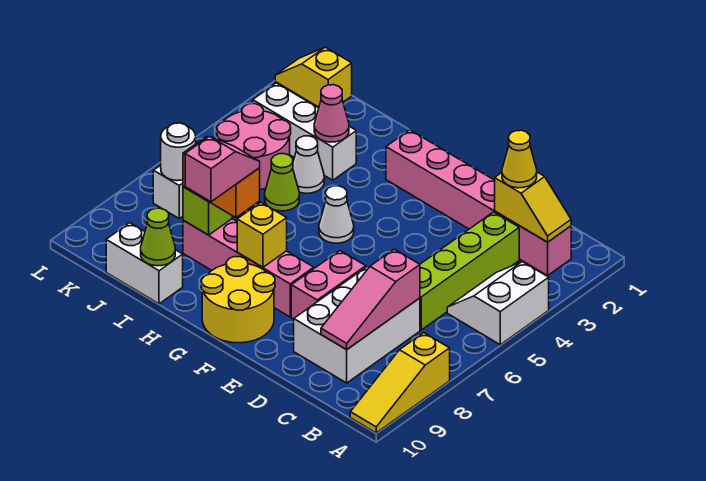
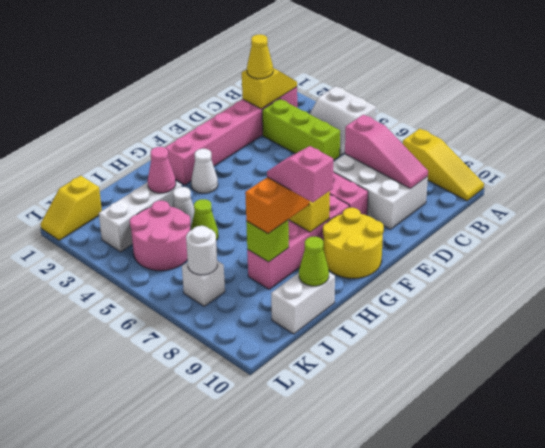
lime 1x4 brick [420,212,519,330] -> lime 1x3 brick [262,99,340,161]
white 1x1 cone [319,186,354,243] -> white 1x1 cone moved to [191,149,218,193]

